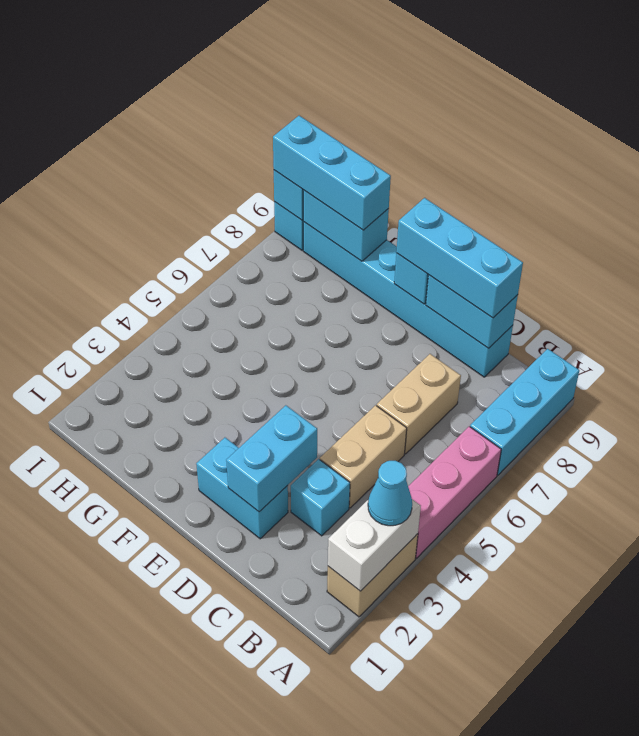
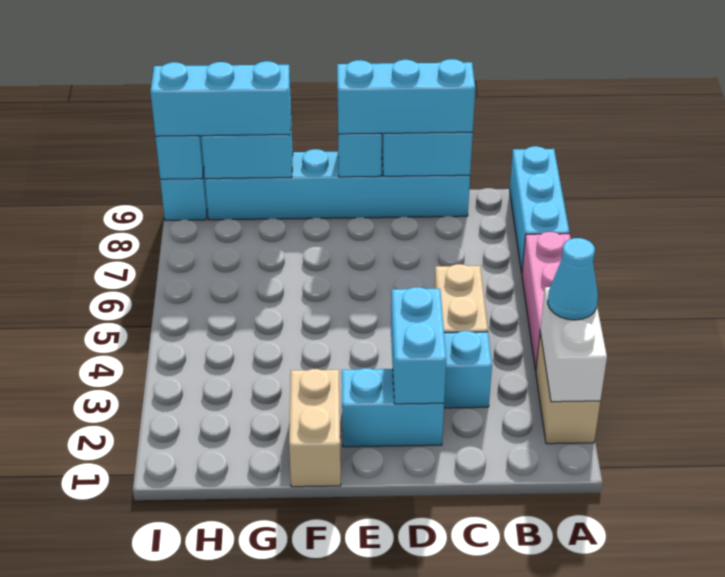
tan 1x2 brick [377,354,461,454] -> tan 1x2 brick moved to [289,369,341,487]

